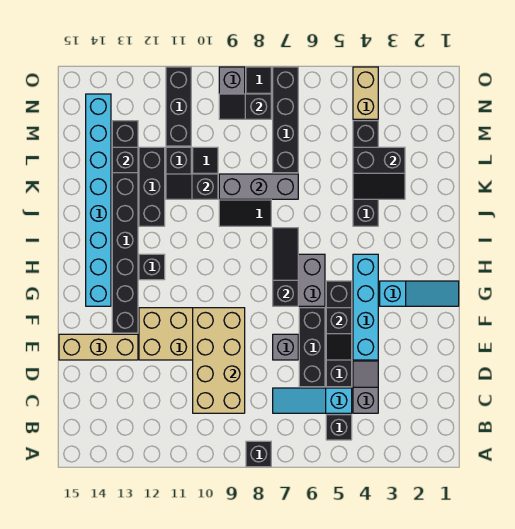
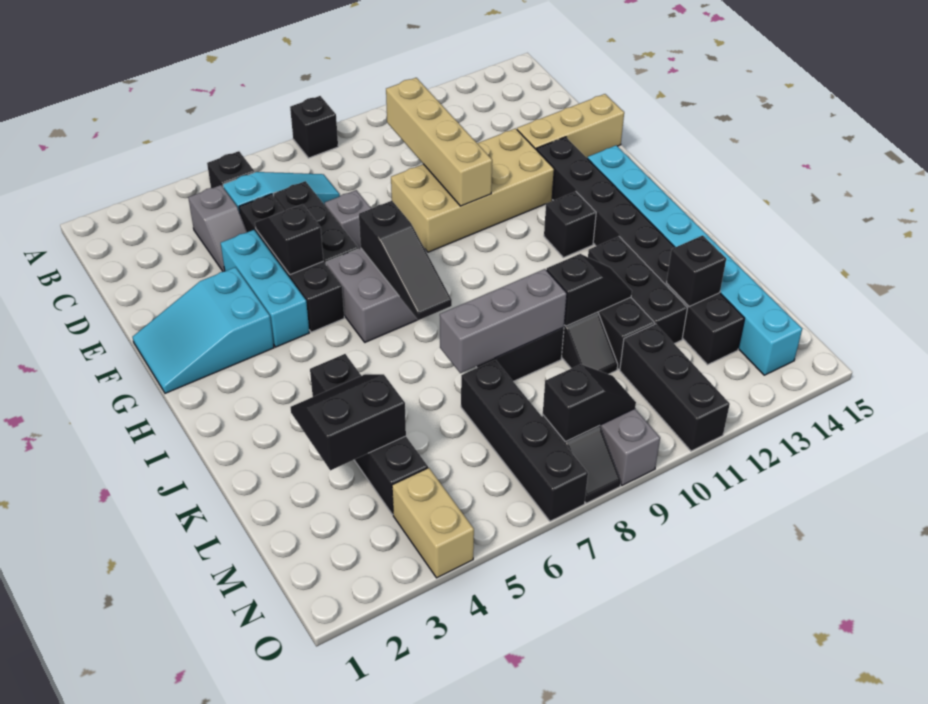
tan 2x4 brick [193,308,245,413] -> tan 1x4 brick [386,78,492,206]
cyan 1x4 brick [353,254,378,360] -> cyan 1x3 brick [221,230,309,347]
cyan 1x3 slope [380,281,459,306] -> cyan 2x3 slope [133,267,274,393]

